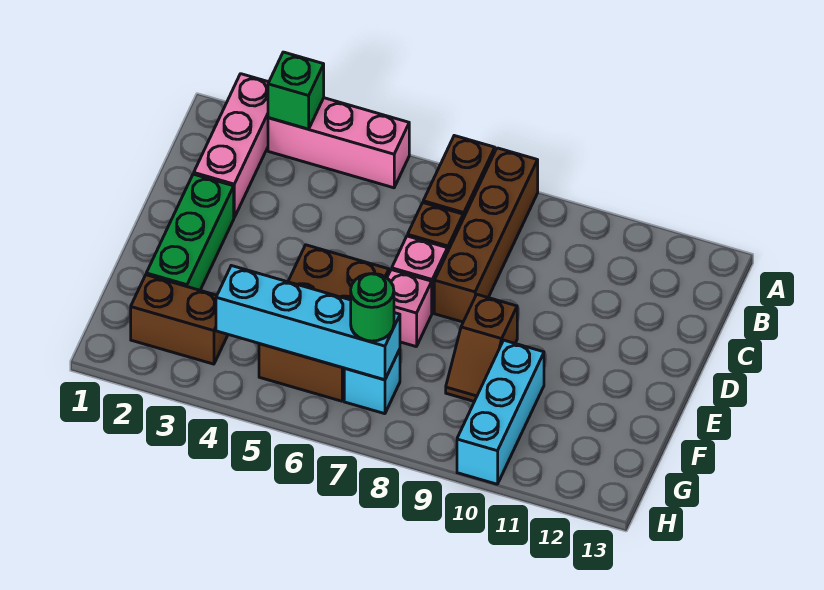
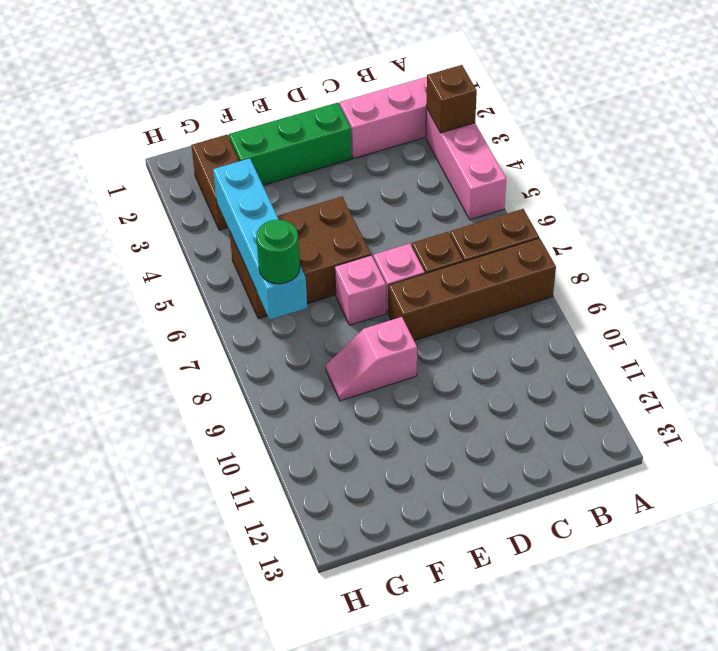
green 1x1 brick [268,52,324,129] -> brown 1x1 brick [426,65,477,133]
brown 1x2 slope [446,295,517,402] -> pink 1x2 slope [326,317,417,401]
cyan 1x3 brick [457,340,544,484] -> none
cyan 1x1 brick [344,349,400,414] -> none

